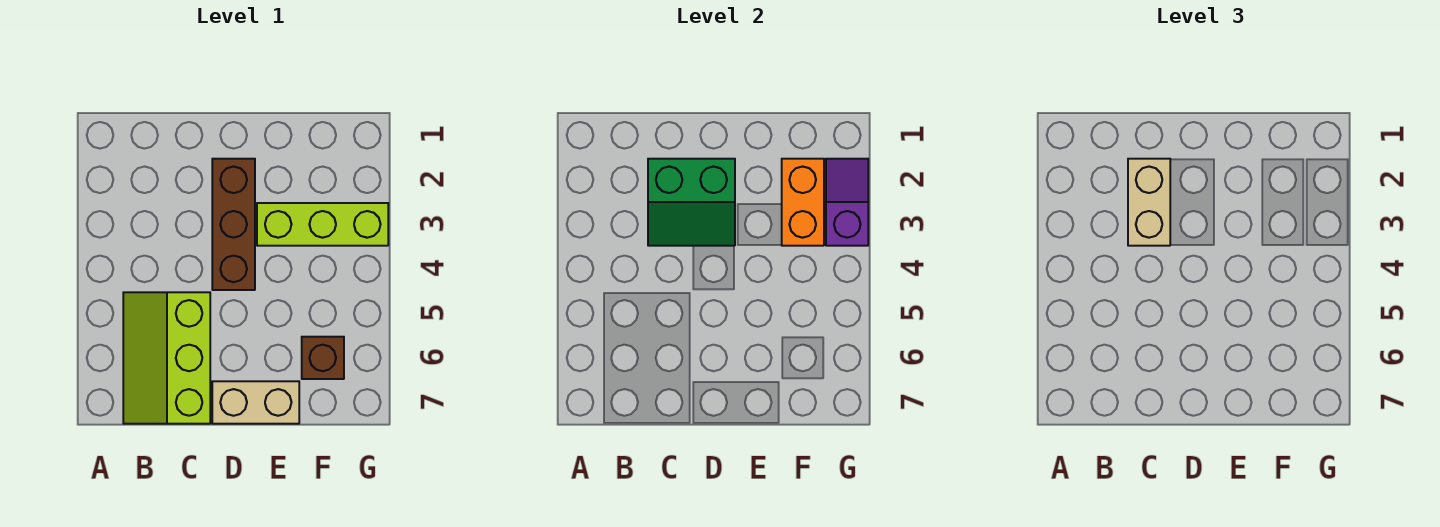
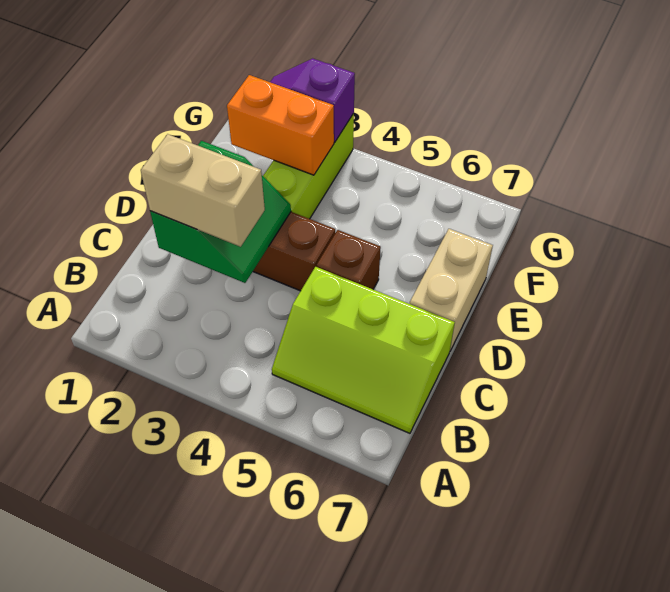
brown 1x1 brick [302,337,344,379] -> brown 1x1 brick moved to [317,230,381,289]

